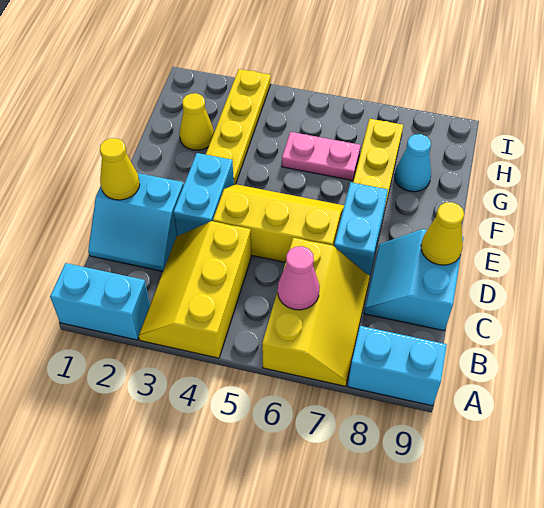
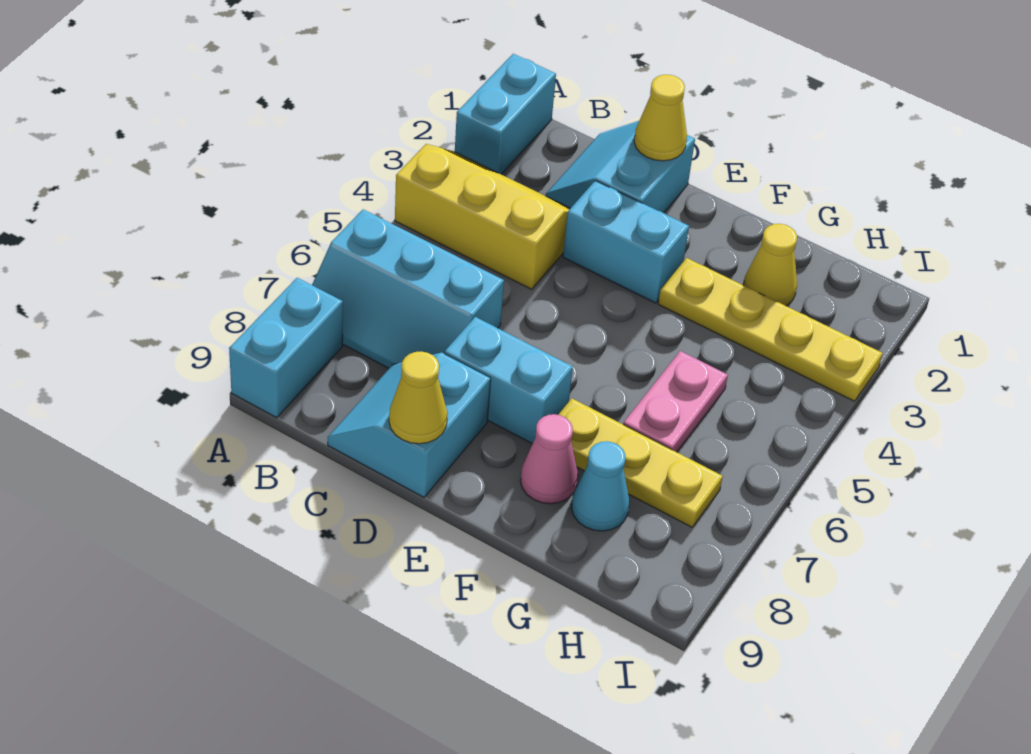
yellow 2x3 slope [262,238,370,386] -> cyan 2x3 slope [312,209,504,368]
pink 1x1 cone [278,246,320,310] -> pink 1x1 cone moved to [520,414,578,504]
cyan 2x2 slope [364,229,464,331] -> cyan 2x2 slope turned to [328,353,491,497]
yellow 2x3 slope [213,184,344,262] -> none

